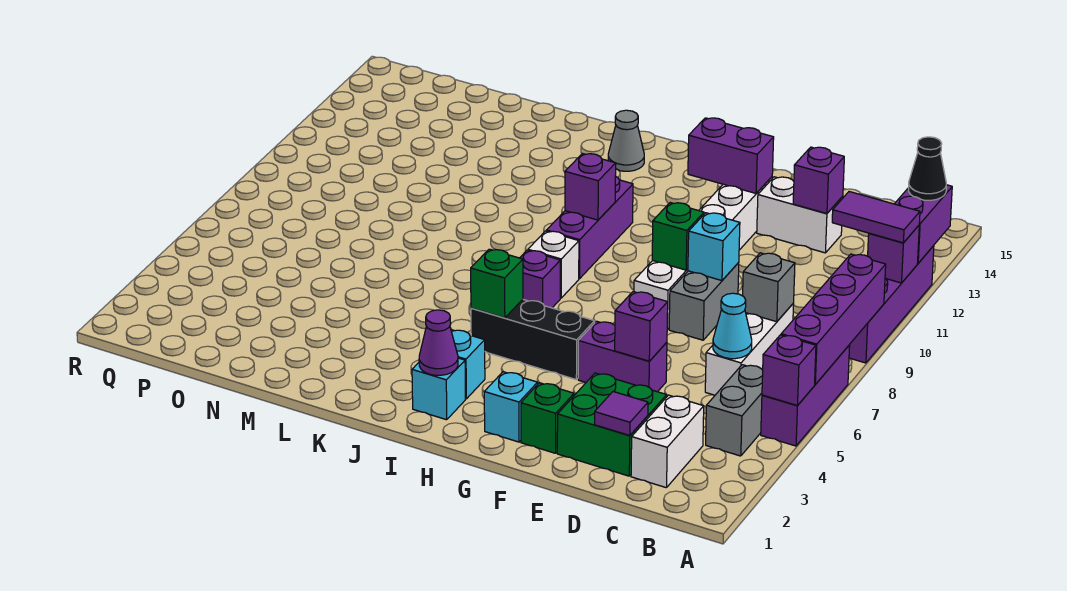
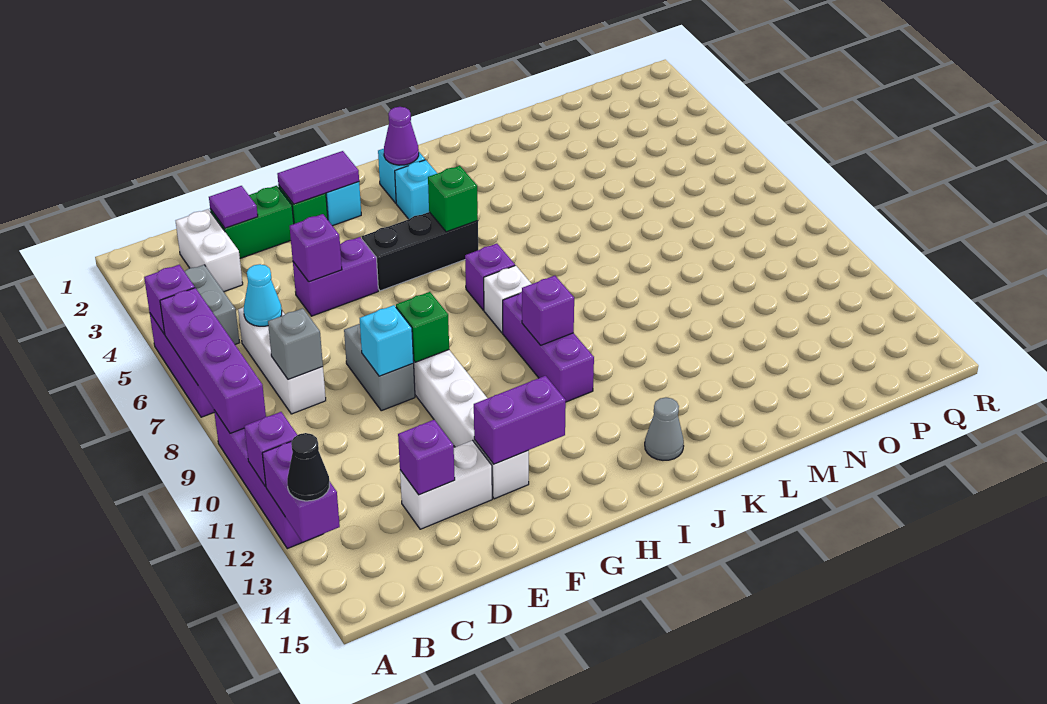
purple 1x2 tile [832,192,920,243] -> purple 1x2 tile moved to [277,151,359,204]
green 2x2 brick [557,373,667,476] -> green 1x2 brick [210,186,294,258]

